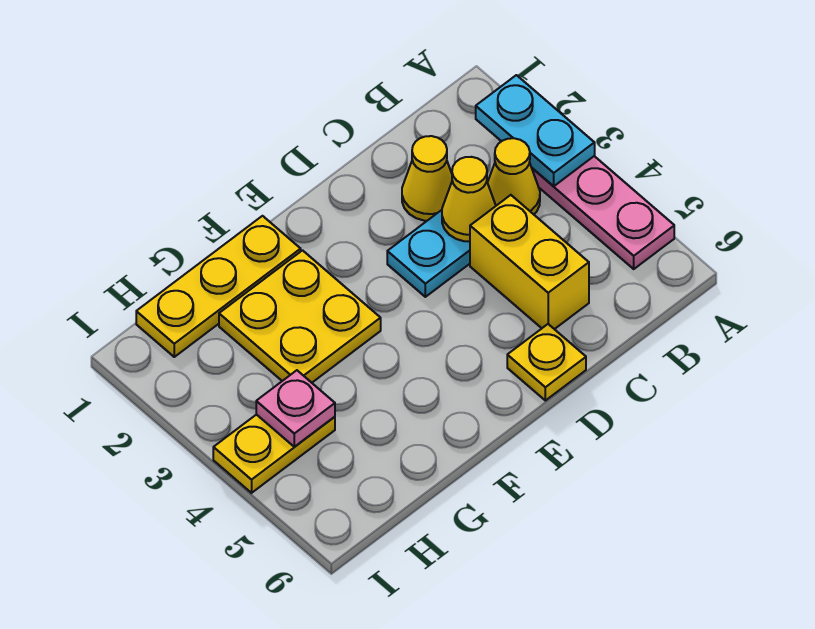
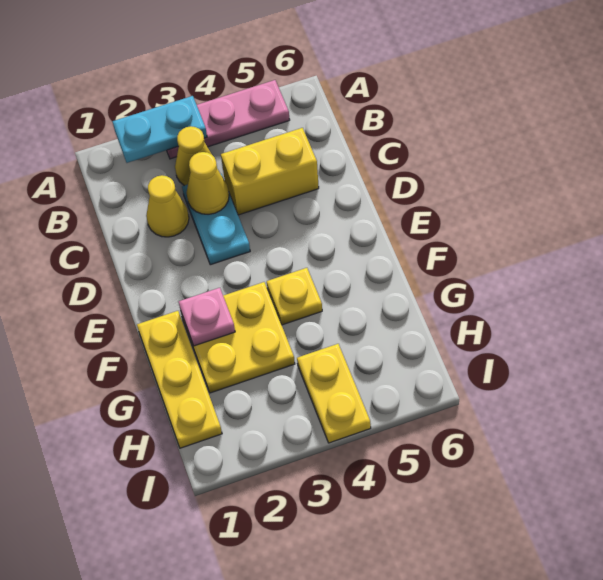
yellow 1x1 plate [507,324,586,401] -> yellow 1x1 plate moved to [267,268,322,325]
pink 1x1 plate [256,370,335,447] -> pink 1x1 plate moved to [179,288,235,346]

